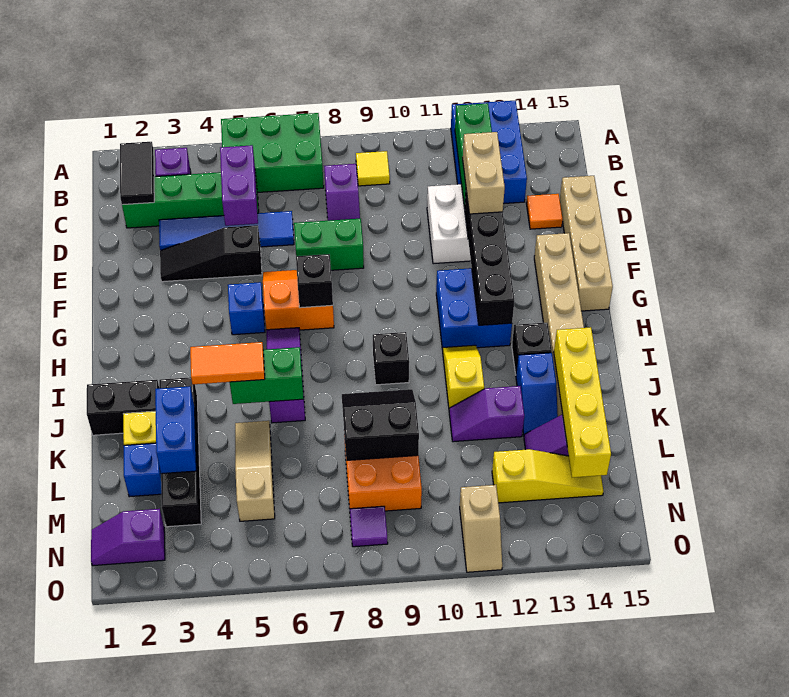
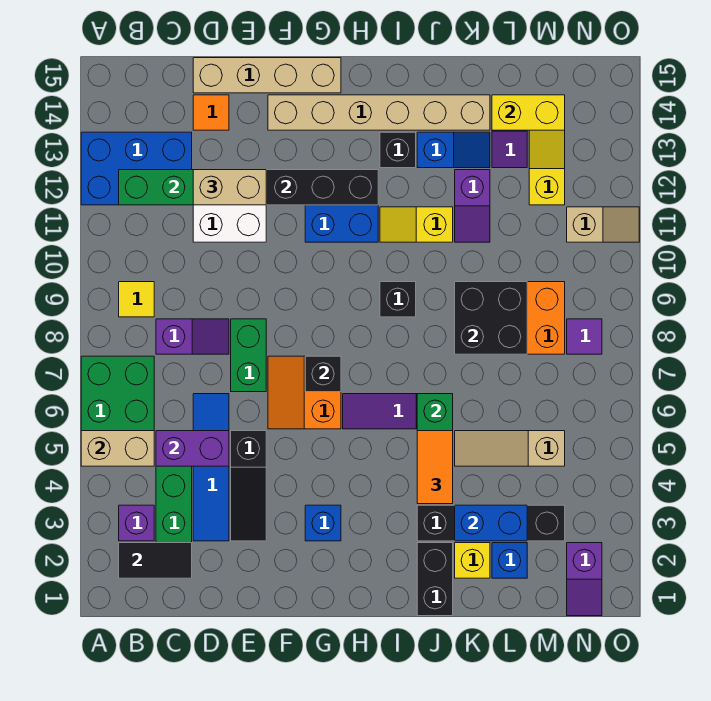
none -> tan 1x2 brick [81,431,154,466]
blue 1x1 brick [228,282,265,335] -> blue 1x1 brick moved to [305,505,341,541]
yellow 1x4 brick [554,327,611,477] -> yellow 1x2 brick [492,95,565,130]
black 2x2 slope [342,389,419,460] -> black 2x2 brick [455,282,527,354]

